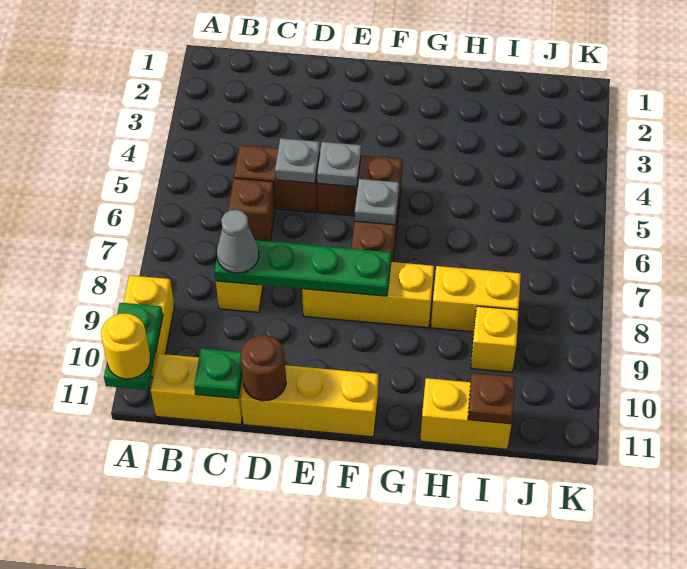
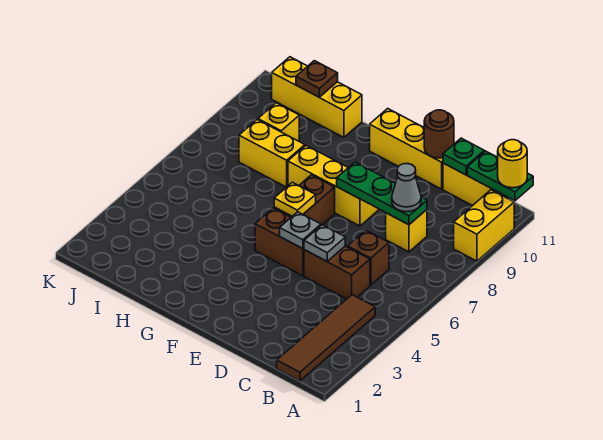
green 1x2 plate [104,303,163,390] -> green 1x2 plate turned to [467,151,533,201]
none -> brown 1x4 tile [277,295,375,381]
green 1x4 plate [215,240,391,296] -> green 1x3 plate [337,162,427,225]
grey 1x1 plate [355,179,399,225] -> yellow 1x1 plate [274,182,316,216]
yellow 1x2 brick [420,378,511,449] -> yellow 1x3 brick [272,57,362,137]

